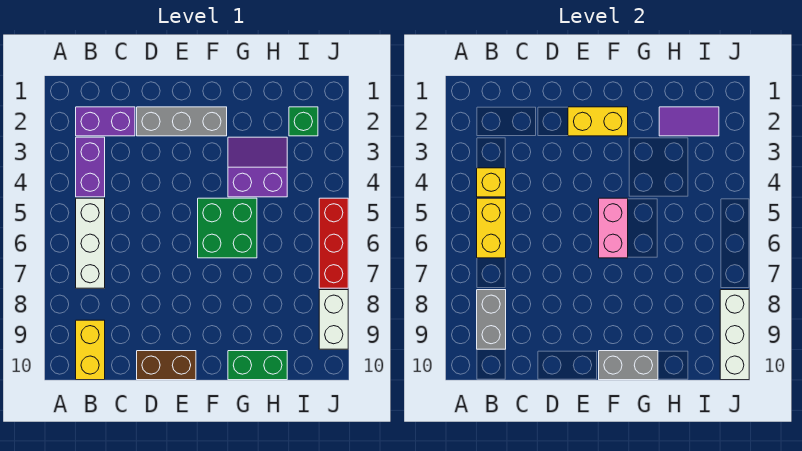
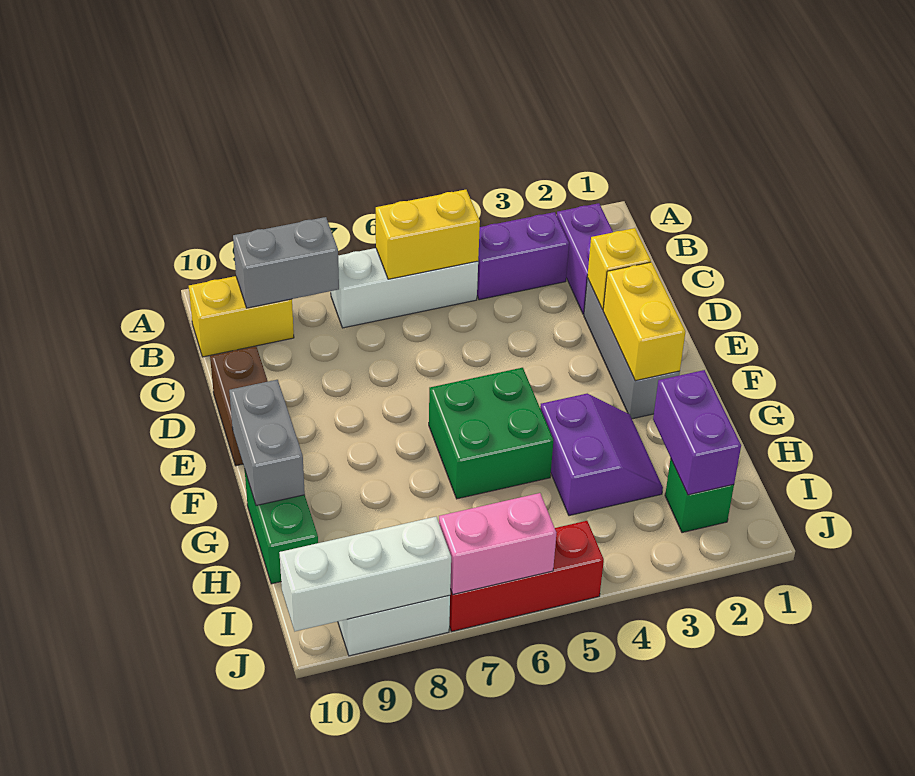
yellow 1x1 brick [477,168,506,197] -> yellow 1x1 brick moved to [587,228,651,309]
pink 1x2 brick [599,198,628,258] -> pink 1x2 brick moved to [439,493,556,594]
purple 1x2 tile [659,107,719,136] -> purple 1x2 brick [653,370,741,495]

